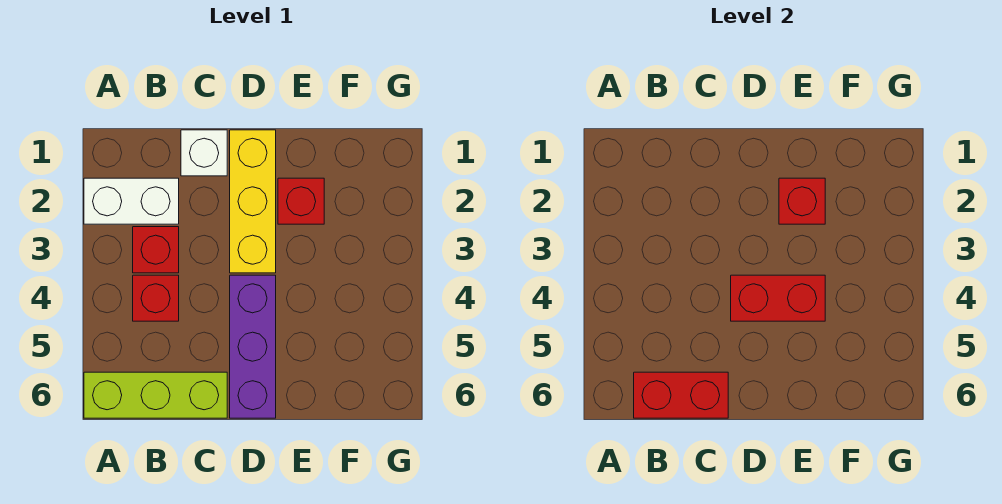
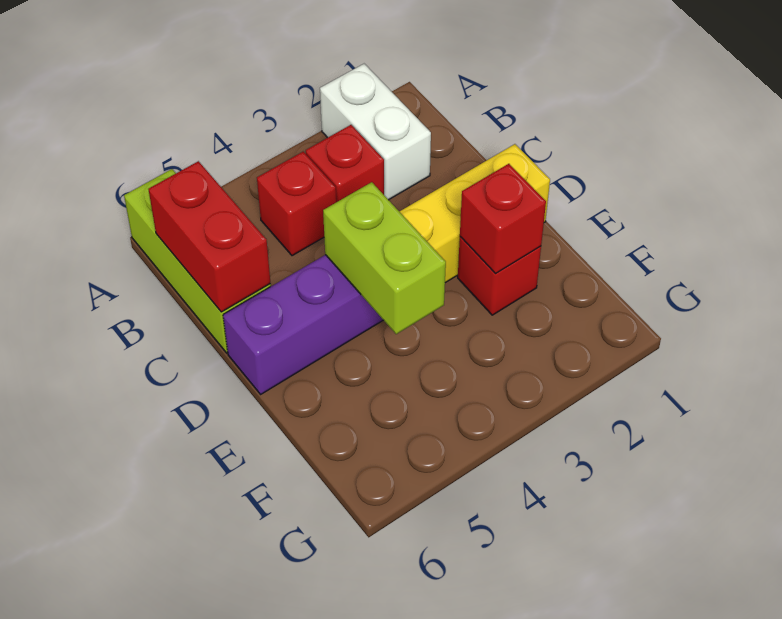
white 1x1 brick [181,130,227,176] -> none
red 1x2 brick [731,275,825,321] -> lime 1x2 brick [323,182,446,334]

